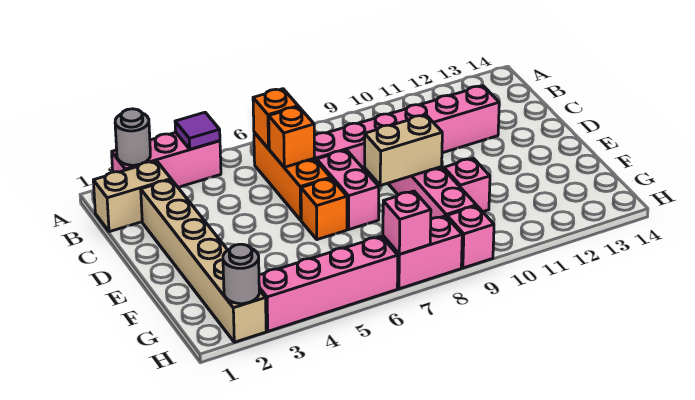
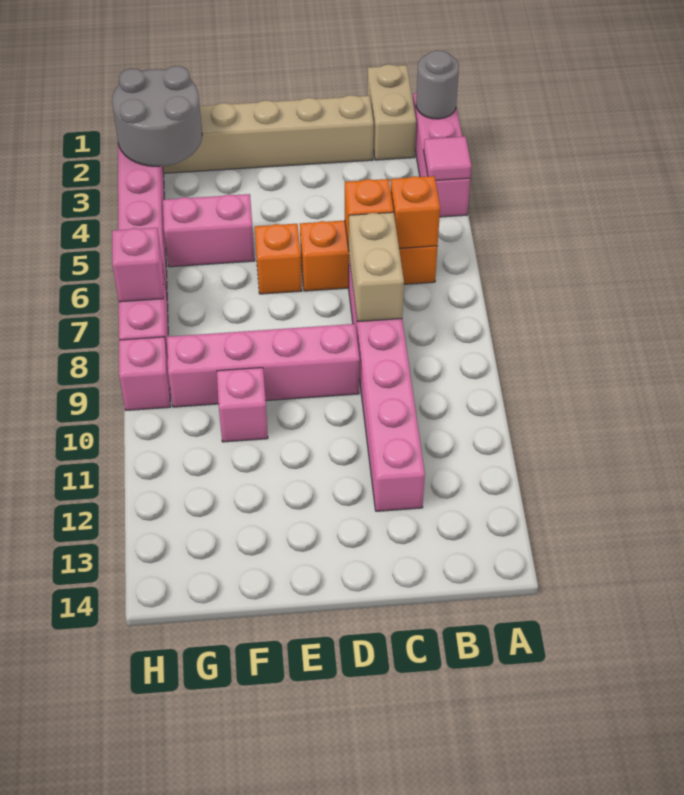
purple 1x1 tile [175,112,220,149] -> pink 1x1 tile [424,136,472,180]
pink 1x2 brick [317,150,379,229] -> pink 1x2 brick moved to [163,194,255,267]
tan 1x2 brick [365,115,442,185] -> tan 1x2 brick moved to [349,212,404,322]
grey 1x1 round brick [223,244,259,304] -> grey 2x2 round brick [112,66,202,166]

